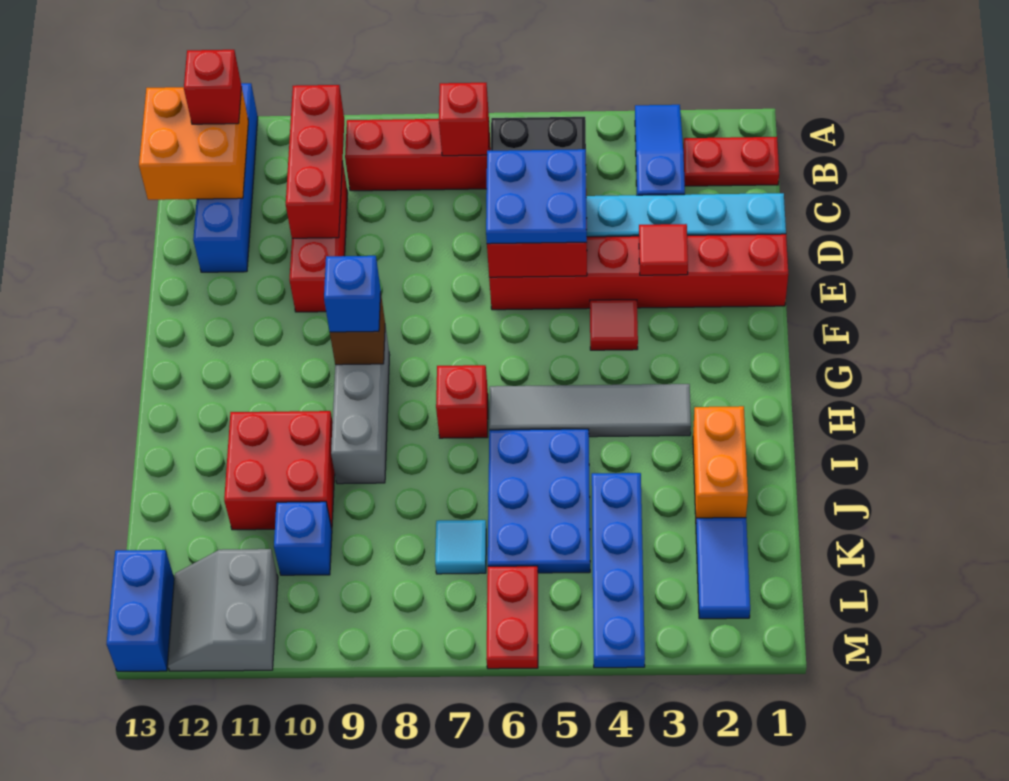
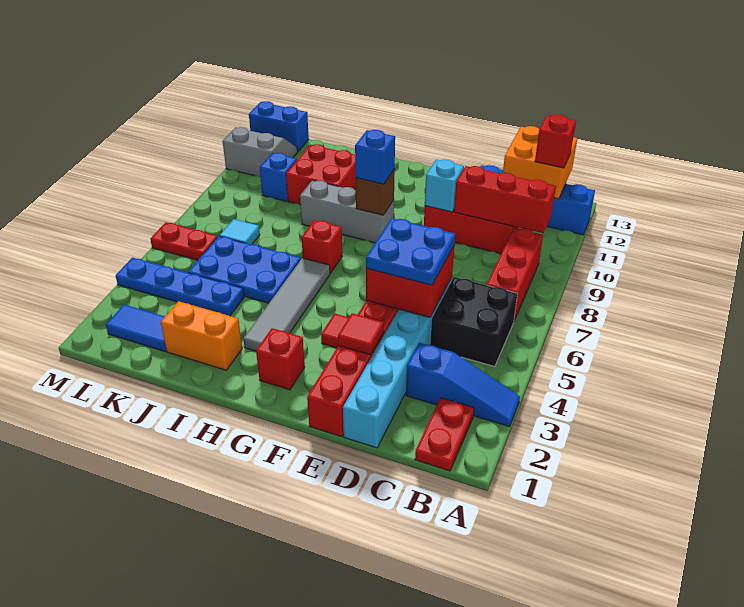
red 1x1 brick [439,83,489,156] -> red 1x1 brick moved to [256,328,305,390]
none -> cyan 1x1 brick [425,159,464,212]

